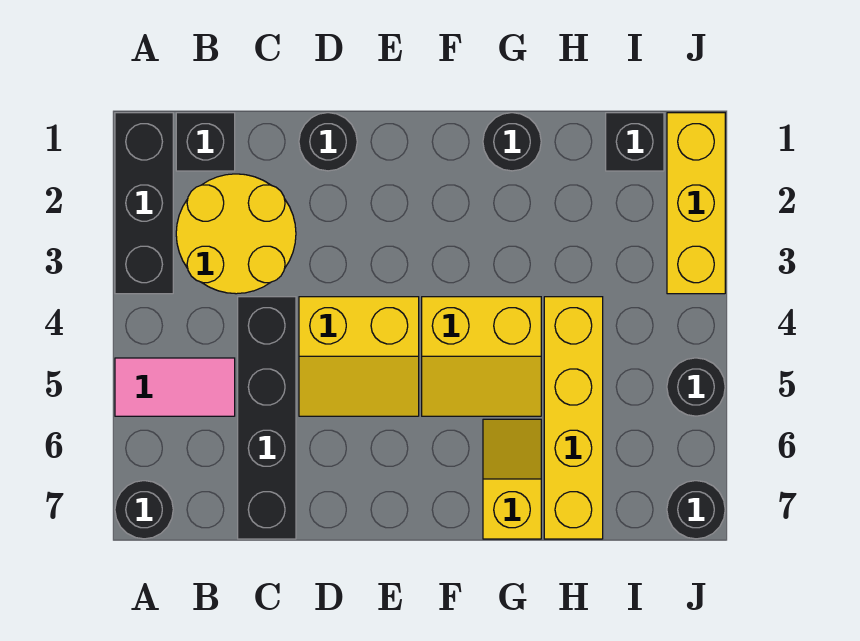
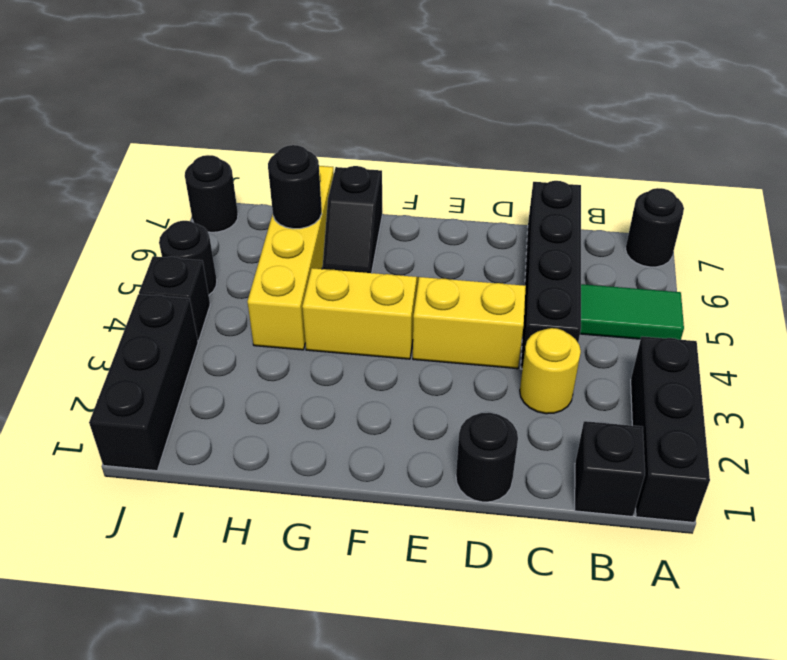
pink 1x2 tile [115,358,235,416] -> green 1x2 tile [580,284,684,340]
yellow 2x2 round brick [176,174,296,294] -> yellow 1x1 round brick [520,328,581,414]
black 1x1 round brick [483,113,541,171] -> black 1x1 round brick moved to [268,145,322,229]
yellow 1x2 slope [483,419,541,539] -> black 1x2 slope [323,166,382,273]
black 1x1 brick [606,113,664,171] -> black 1x1 brick moved to [139,256,210,341]
yellow 1x3 brick [667,113,725,294] -> black 1x3 brick [89,294,198,471]

